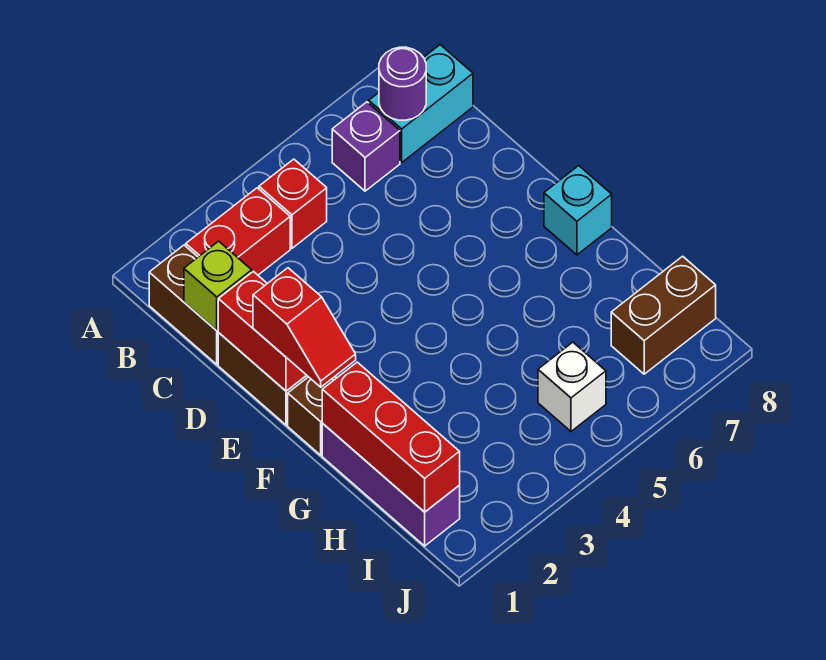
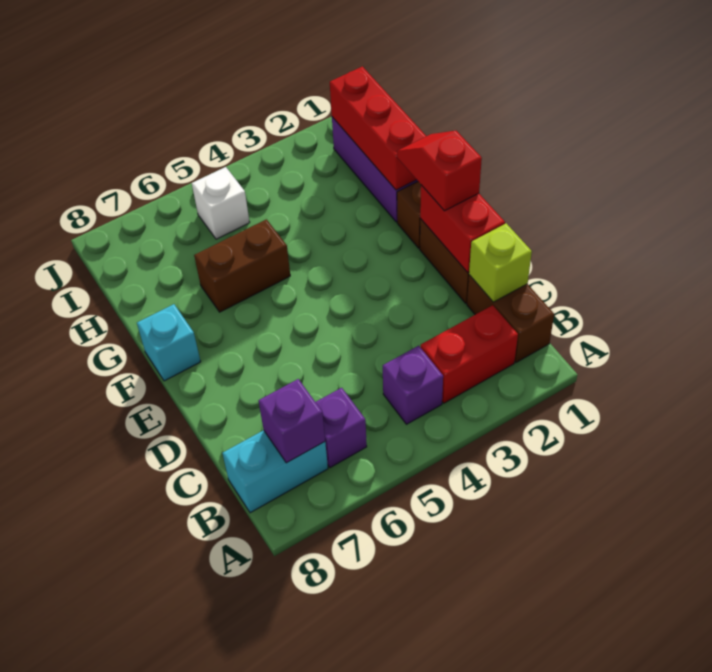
red 1x1 brick [259,159,327,248] -> purple 1x1 brick [383,346,443,424]
purple 1x1 round brick [379,47,426,120] -> purple 1x1 brick [259,379,325,463]
brown 1x2 brick [611,256,716,374] -> brown 1x2 brick moved to [194,219,290,312]

